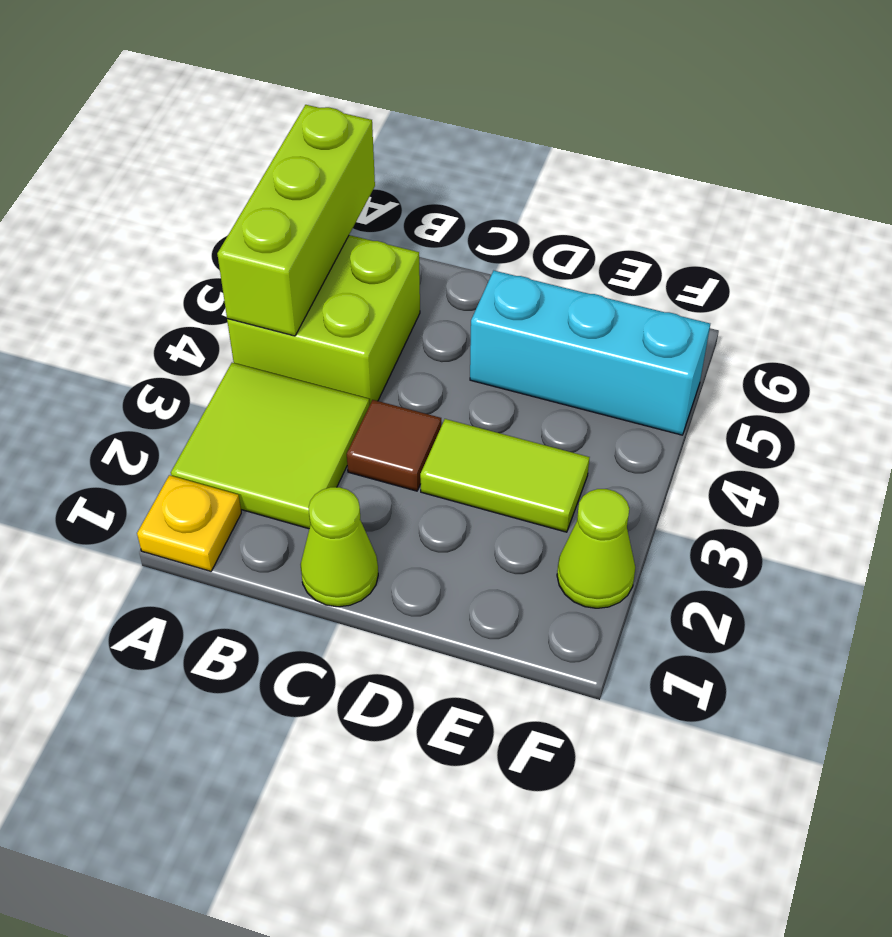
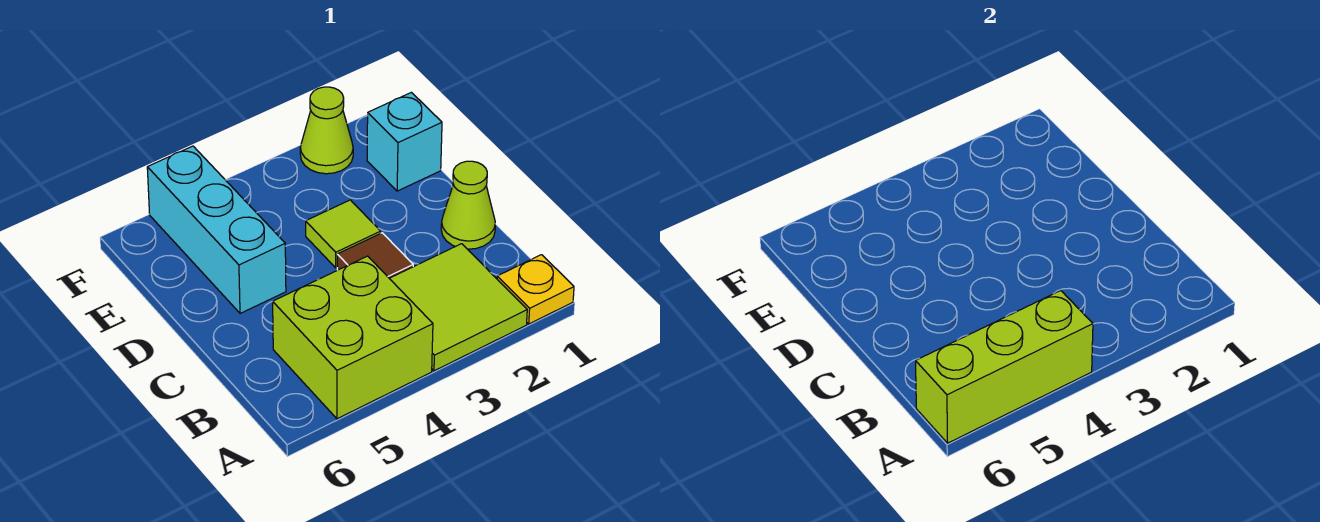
lime 1x2 tile [420,419,590,532] -> lime 1x1 tile [306,200,381,268]
none -> cyan 1x1 brick [367,92,442,191]

